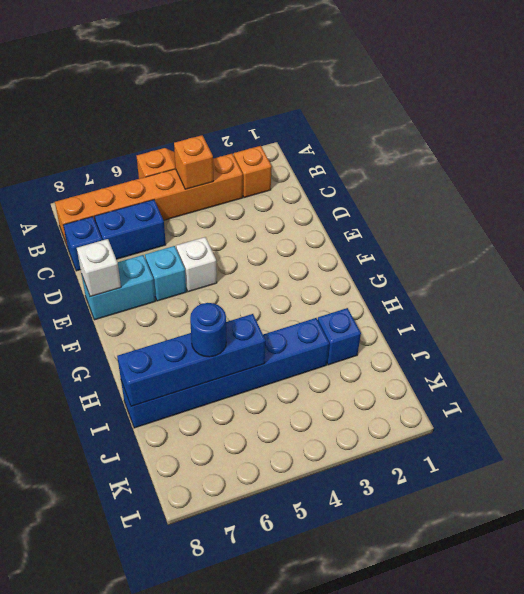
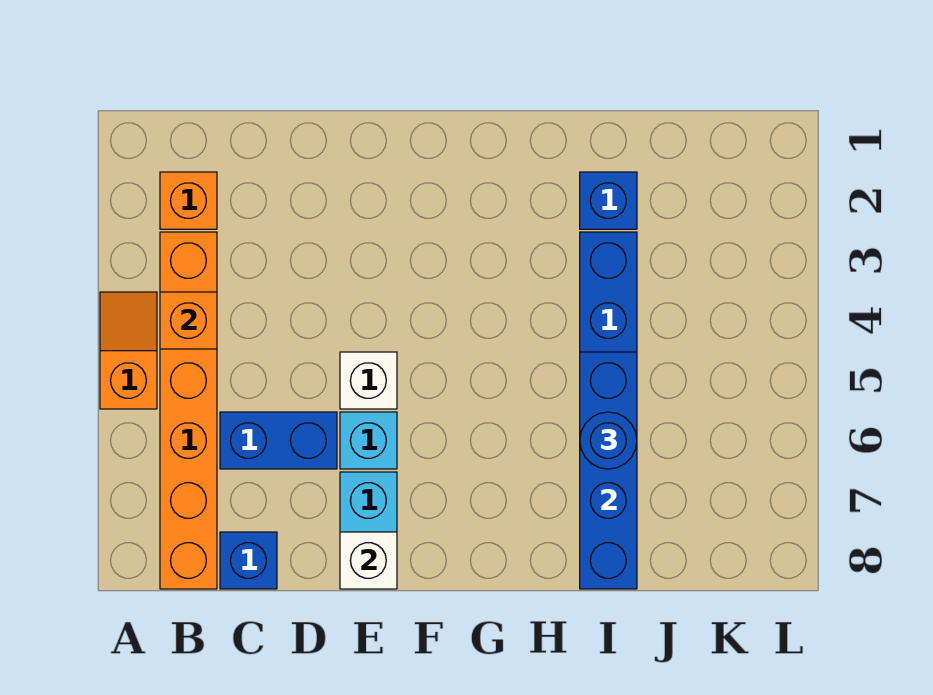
blue 1x2 brick [95,200,166,259] -> blue 1x2 brick turned to [220,412,337,469]

